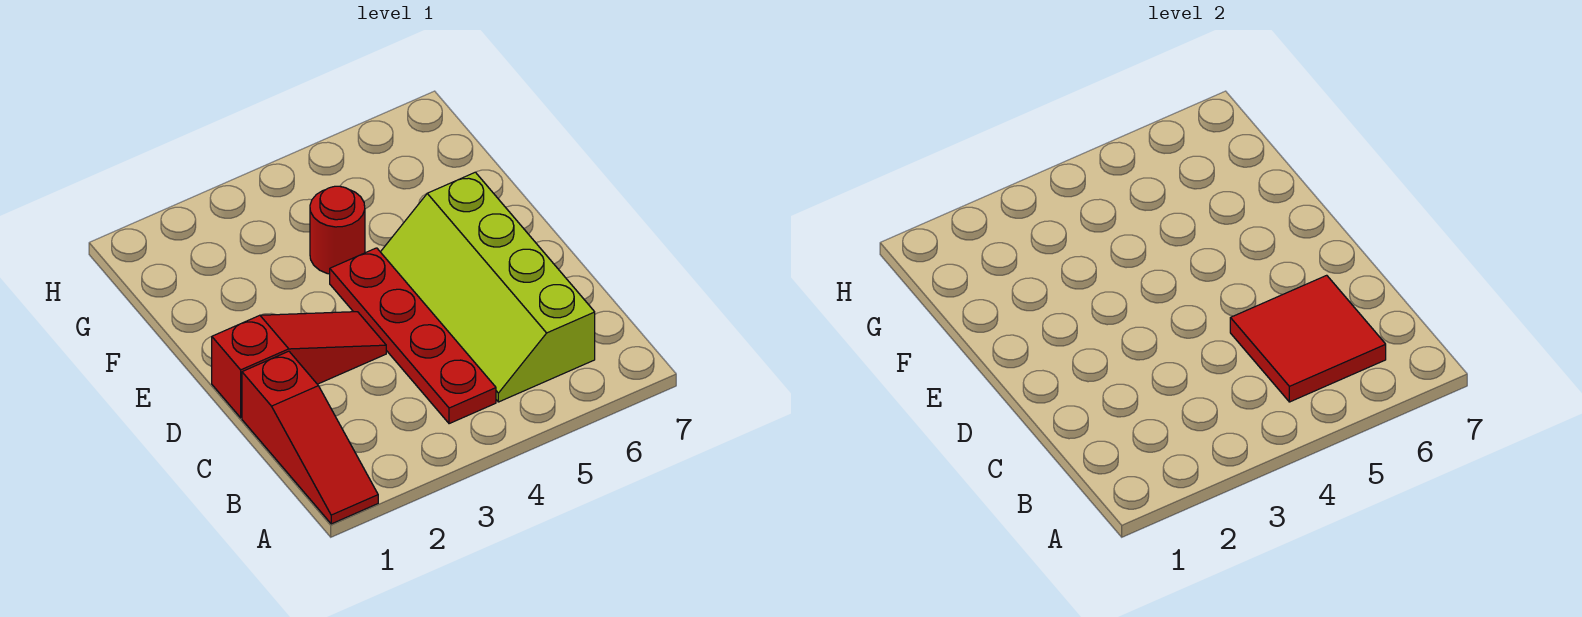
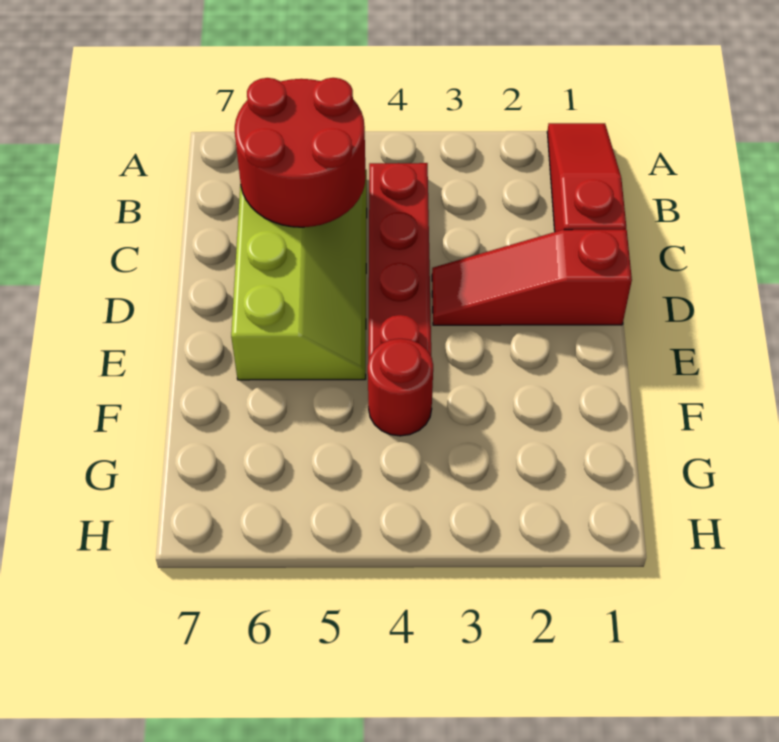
red 2x2 tile [1230,275,1386,402] -> red 2x2 round brick [235,78,366,227]

